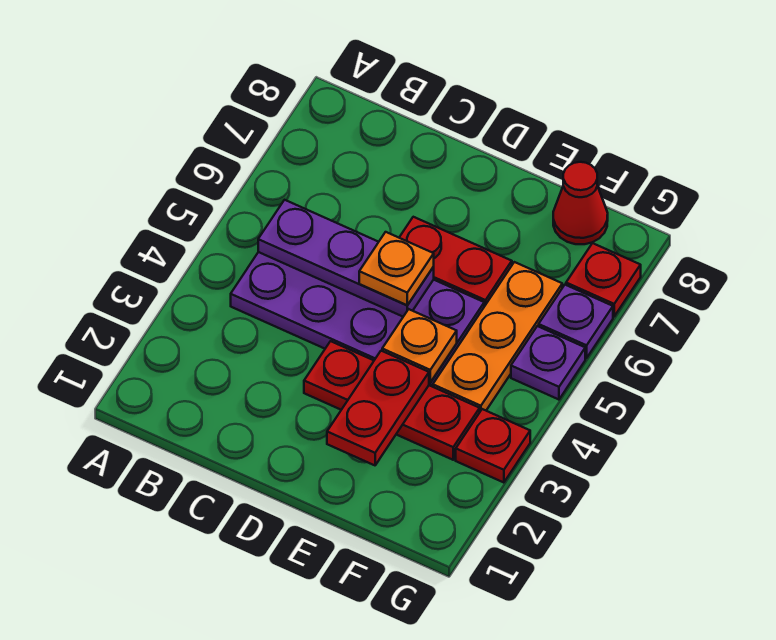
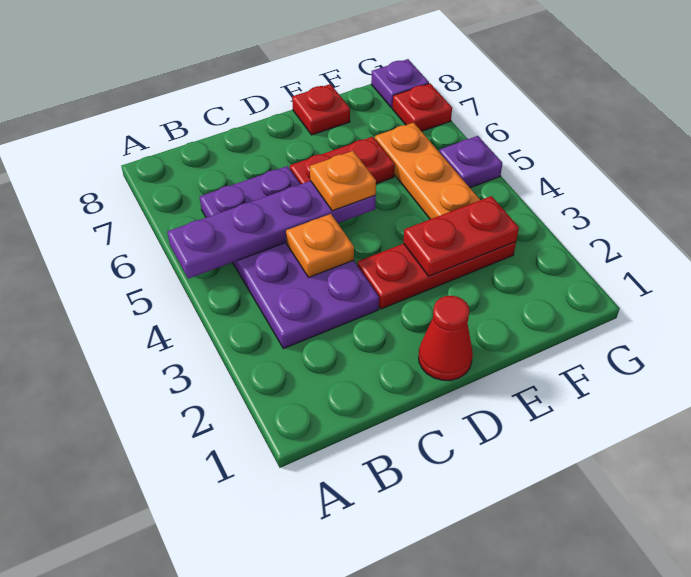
purple 2x4 plate [231,252,484,387] -> purple 2x4 plate turned to [200,166,379,349]
purple 1x3 plate [258,200,434,317] -> purple 1x4 plate [167,181,376,279]
red 1x2 plate [327,351,429,465] -> red 1x2 plate turned to [403,196,519,276]
orange 1x1 plate [382,309,457,383] -> orange 1x1 plate moved to [286,214,354,278]
red 1x1 cone [553,162,608,244] -> red 1x1 cone moved to [419,296,473,380]
red 1x1 plate [456,409,530,483] -> red 1x1 plate moved to [292,84,350,135]
purple 1x1 plate [539,285,613,358] -> purple 1x1 plate moved to [371,59,429,108]

